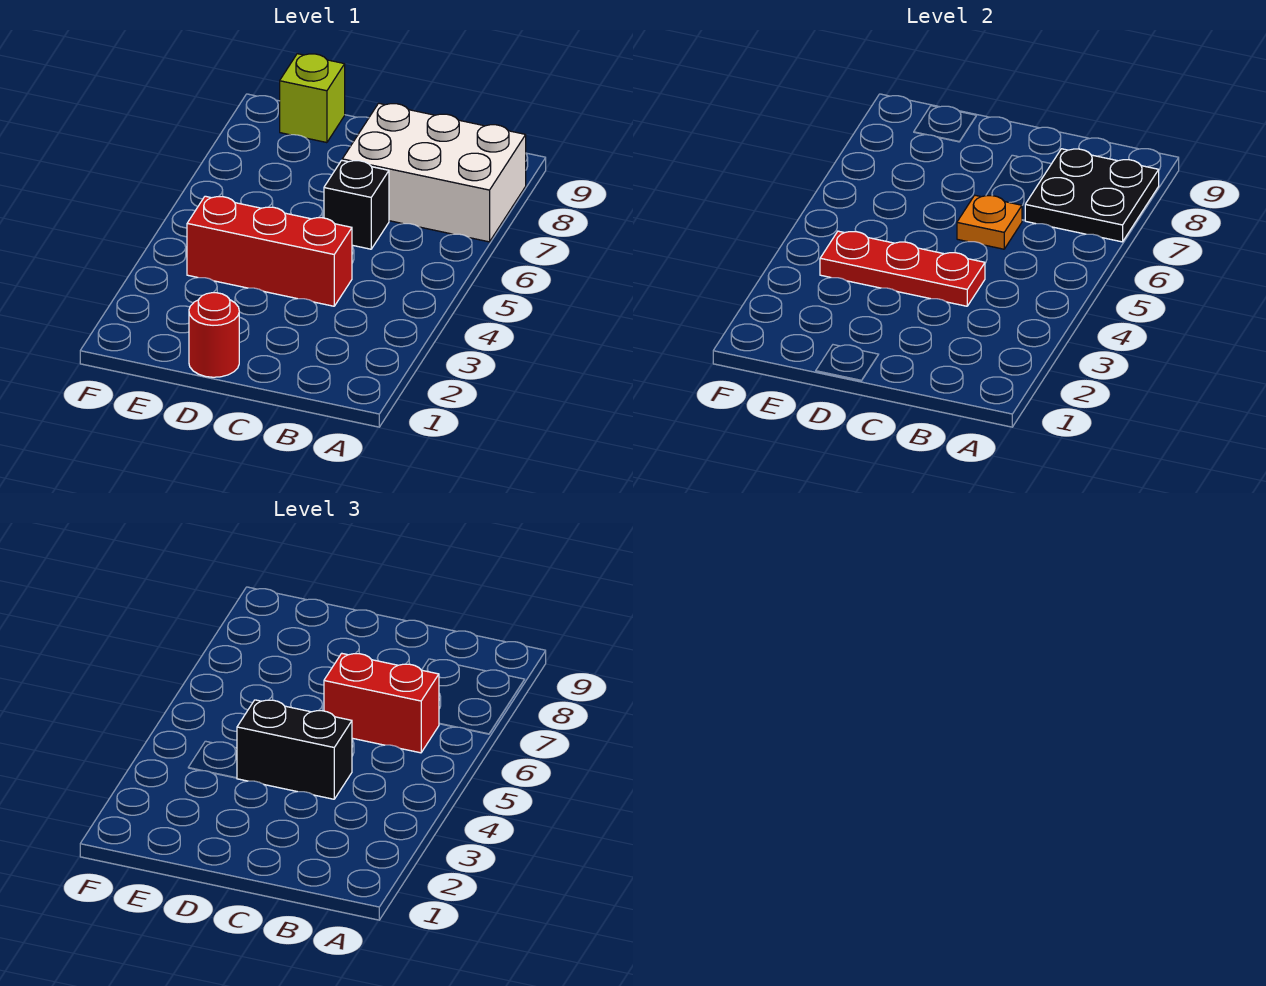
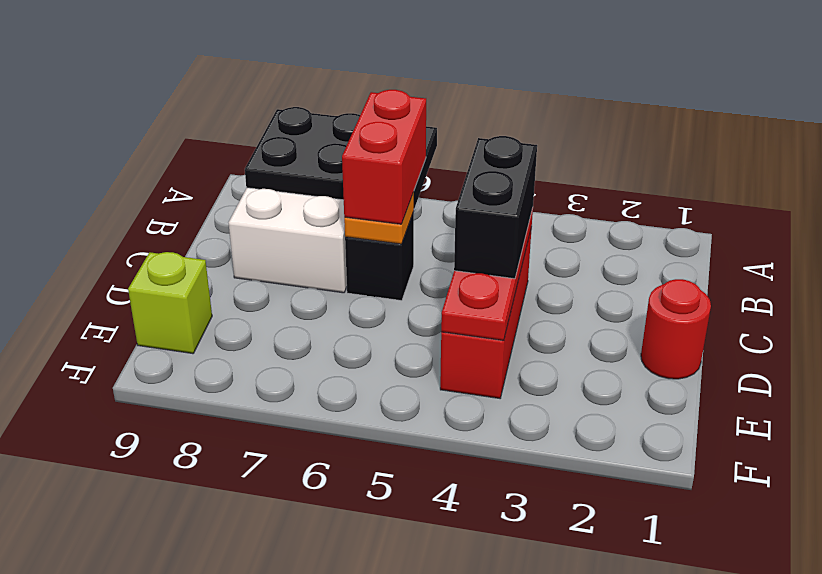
black 2x2 plate [1025,149,1159,242] -> black 2x3 plate [245,107,437,208]

